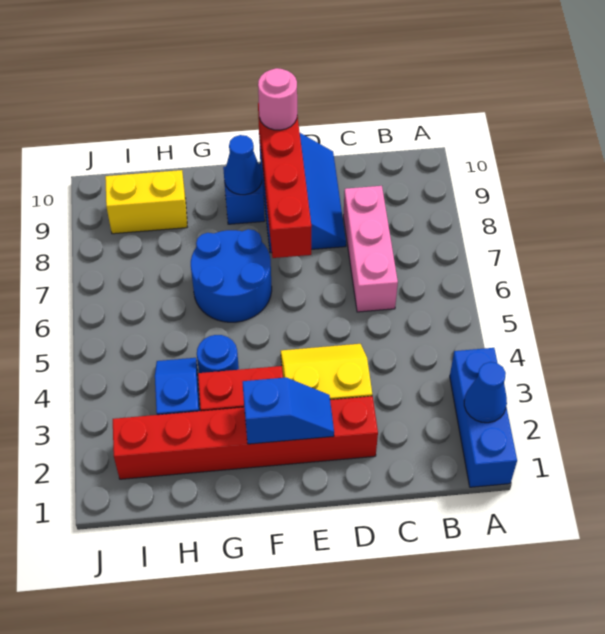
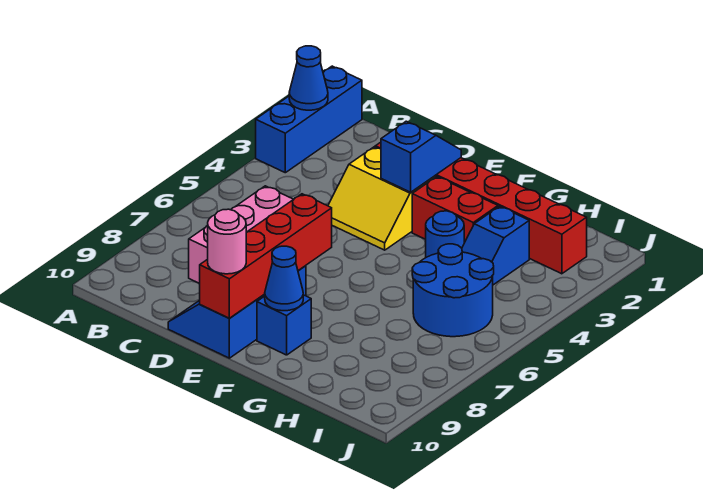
blue 1x2 slope [242,378,334,444] -> blue 1x2 slope turned to [381,121,461,192]
blue 2x2 round brick [191,229,272,322] -> blue 2x2 round brick moved to [412,244,494,337]
yellow 1x2 brick [105,170,187,234] -> none

